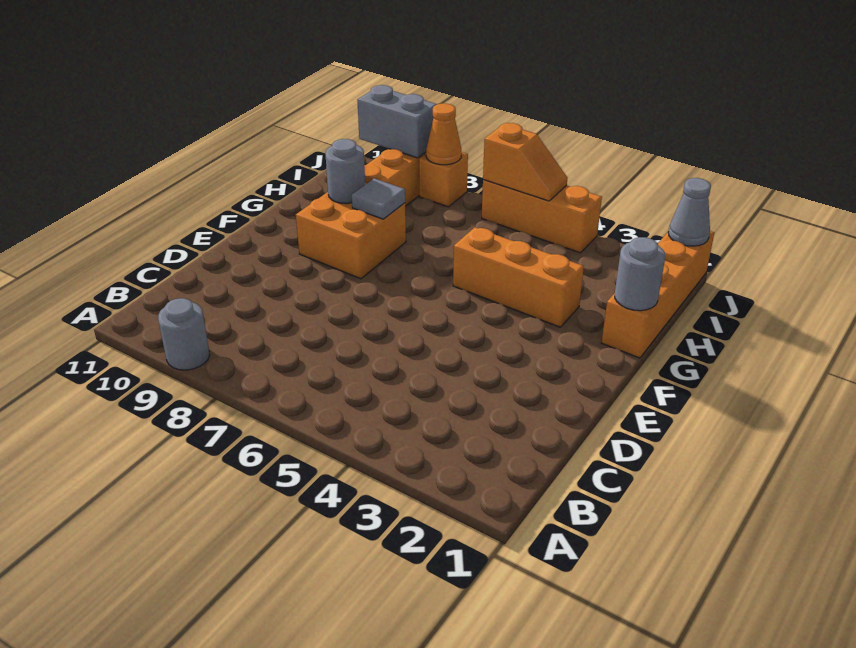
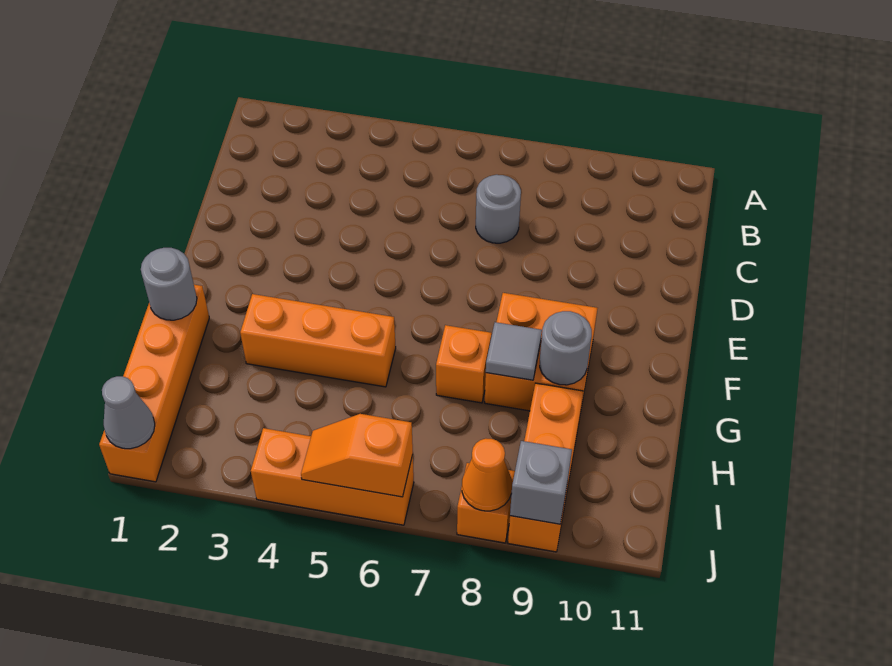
grey 1x1 round brick [158,298,210,370] -> grey 1x1 round brick moved to [476,175,521,243]
none -> orange 1x1 brick [436,325,492,403]
grey 1x2 brick [357,85,437,158] -> grey 1x1 brick [510,441,572,524]

